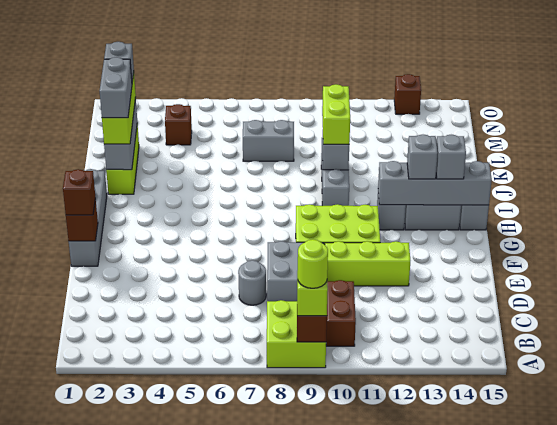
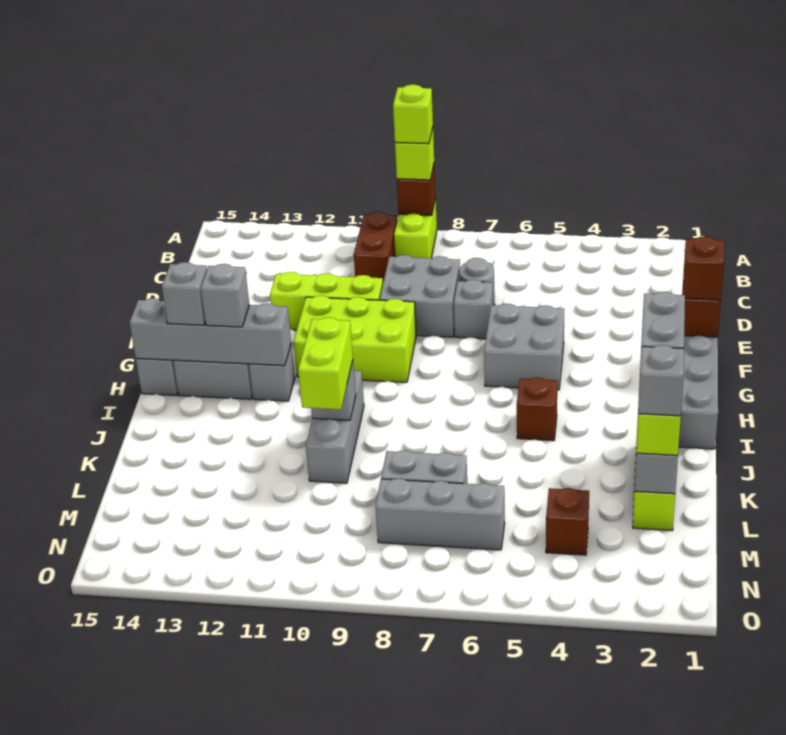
lime 2x2 brick [267,300,326,368] -> lime 1x2 brick [394,198,437,258]
lime 1x1 round brick [298,239,328,288] -> lime 1x1 brick [393,84,433,144]
none -> grey 1x1 brick [454,280,493,339]
none -> grey 2x2 brick [484,304,564,390]
none -> grey 1x3 brick [375,479,505,550]
brown 1x1 brick [394,74,421,114] -> brown 1x1 brick moved to [517,377,557,441]

